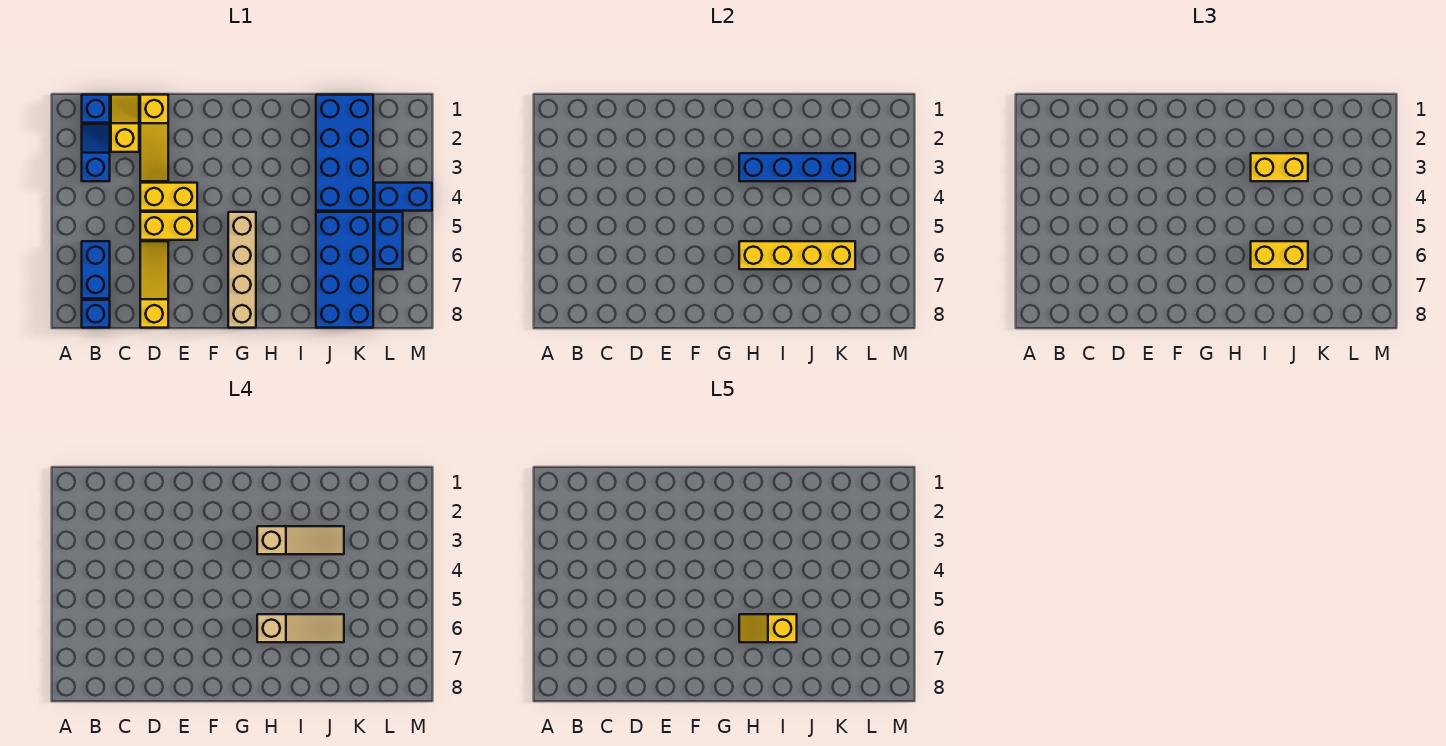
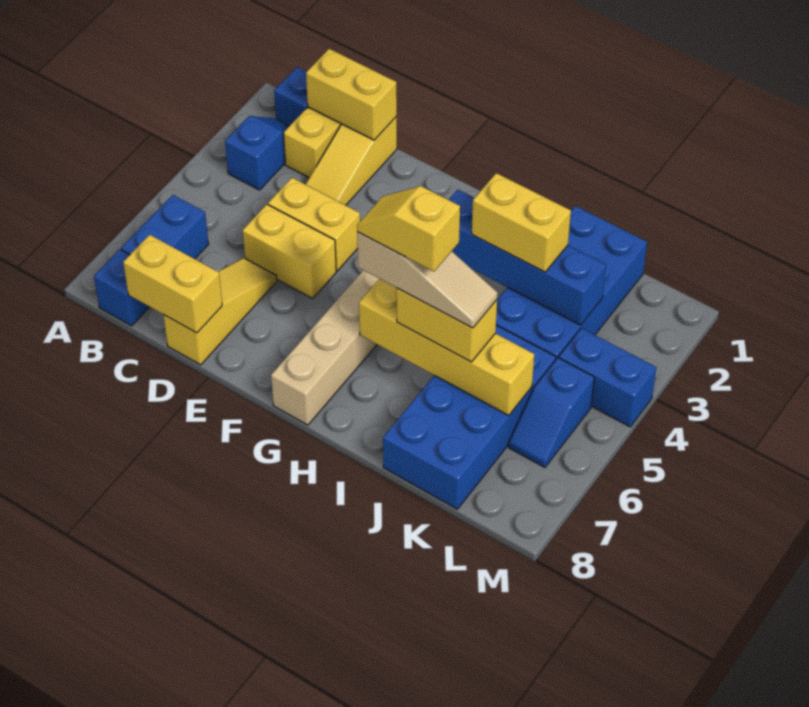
none -> yellow 1x2 brick [306,49,397,140]
none -> yellow 1x2 brick [123,235,222,333]
tan 1x3 slope [257,526,344,554] -> none
blue 1x2 brick [375,212,403,269] -> blue 1x2 slope [509,358,594,468]

